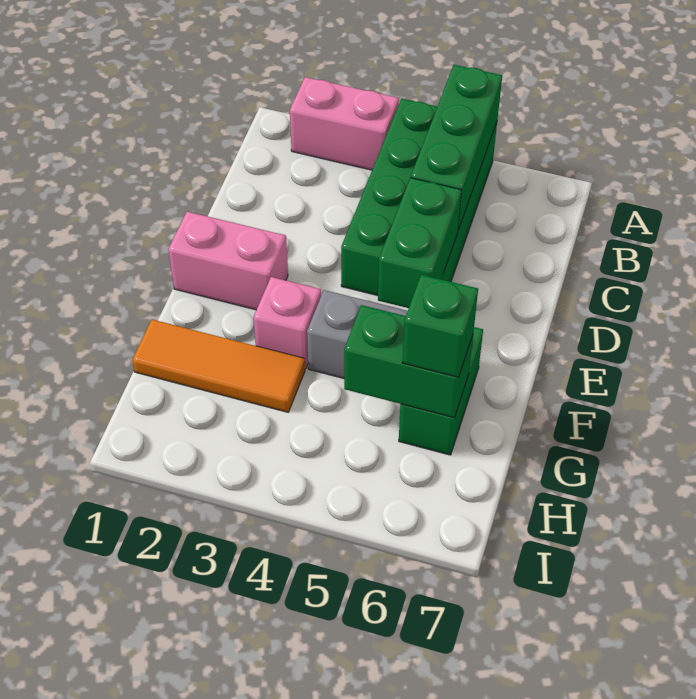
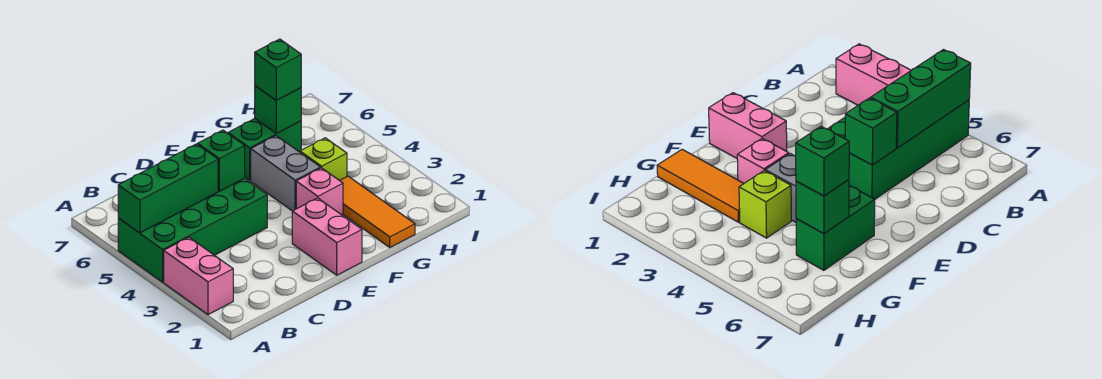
green 1x2 brick [378,178,461,308] -> green 1x1 brick [198,130,245,191]
none -> lime 1x1 brick [300,138,347,180]
green 1x2 brick [344,305,473,418] -> green 1x1 brick [255,86,301,133]

